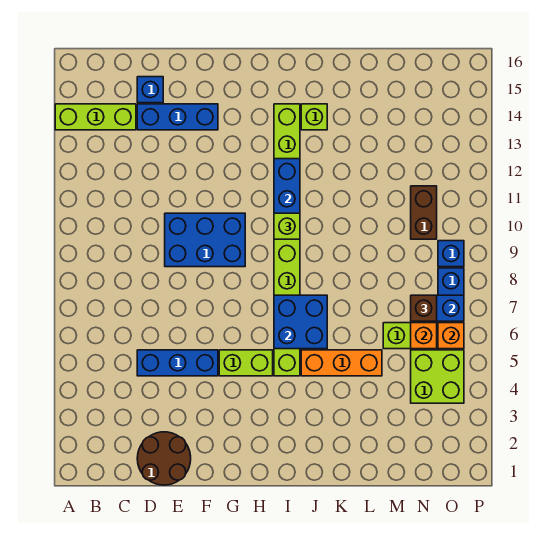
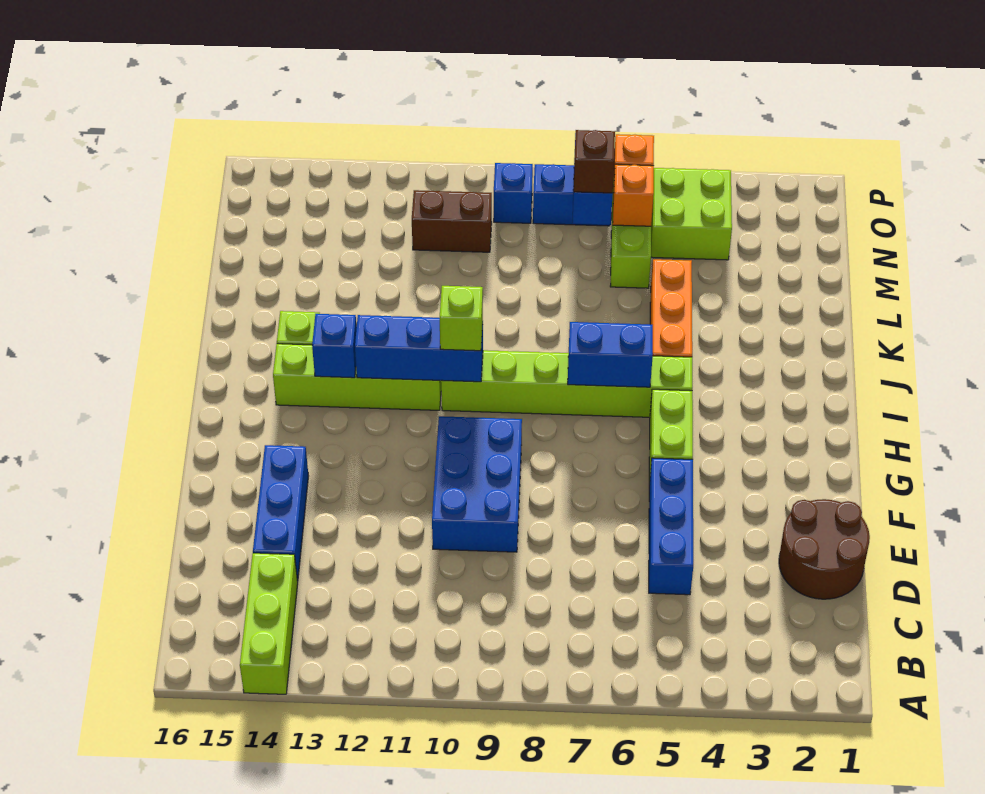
blue 1x1 brick [137,77,163,103] -> blue 1x1 brick moved to [312,314,357,378]
blue 2x2 brick [274,295,327,349] -> blue 1x2 brick [568,322,653,387]

